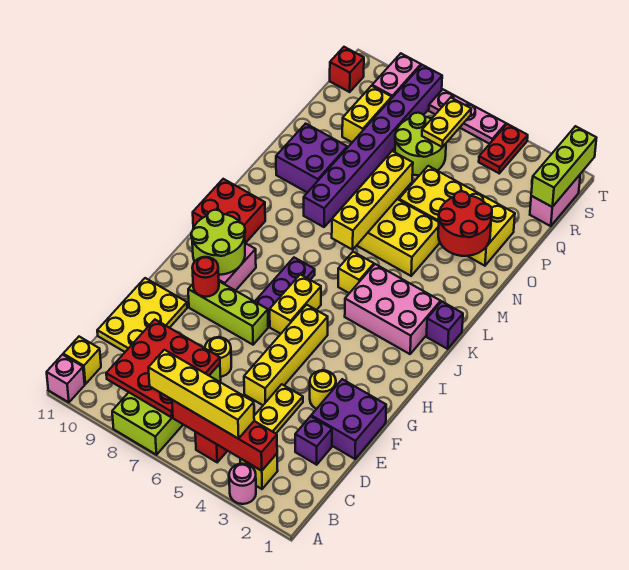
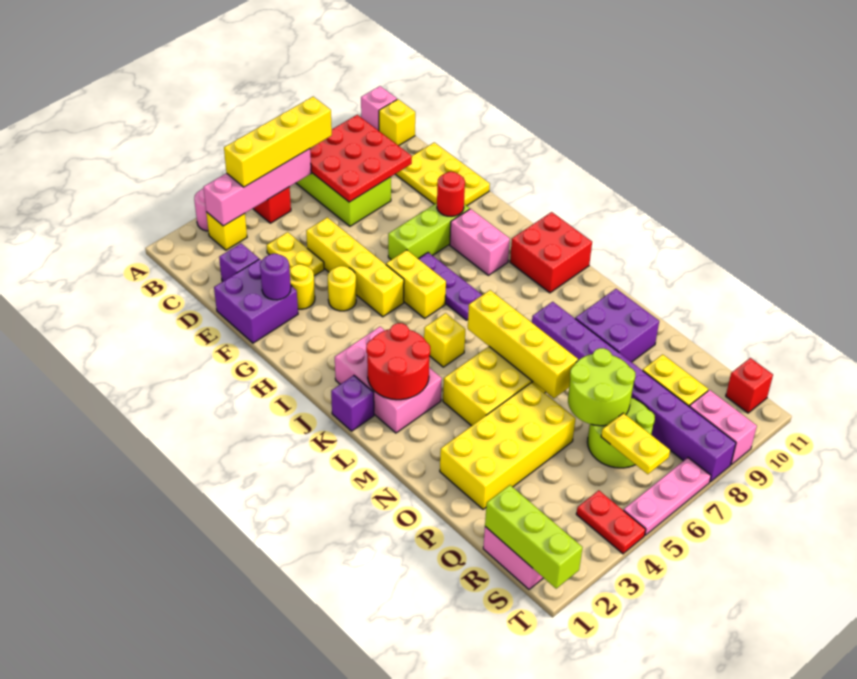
red 1x4 brick [172,400,277,471] -> pink 1x4 brick [203,149,311,226]
yellow 1x1 round brick [205,337,231,377] -> yellow 1x1 round brick moved to [328,266,356,311]
none -> purple 1x1 round brick [260,254,291,300]
lime 2x2 round brick [191,210,245,275] -> lime 2x2 round brick moved to [568,348,635,426]
pink 2x3 brick [345,264,441,354] -> pink 2x3 brick turned to [335,327,442,433]
red 2x2 round brick [438,191,492,256] -> red 2x2 round brick moved to [366,323,430,400]

